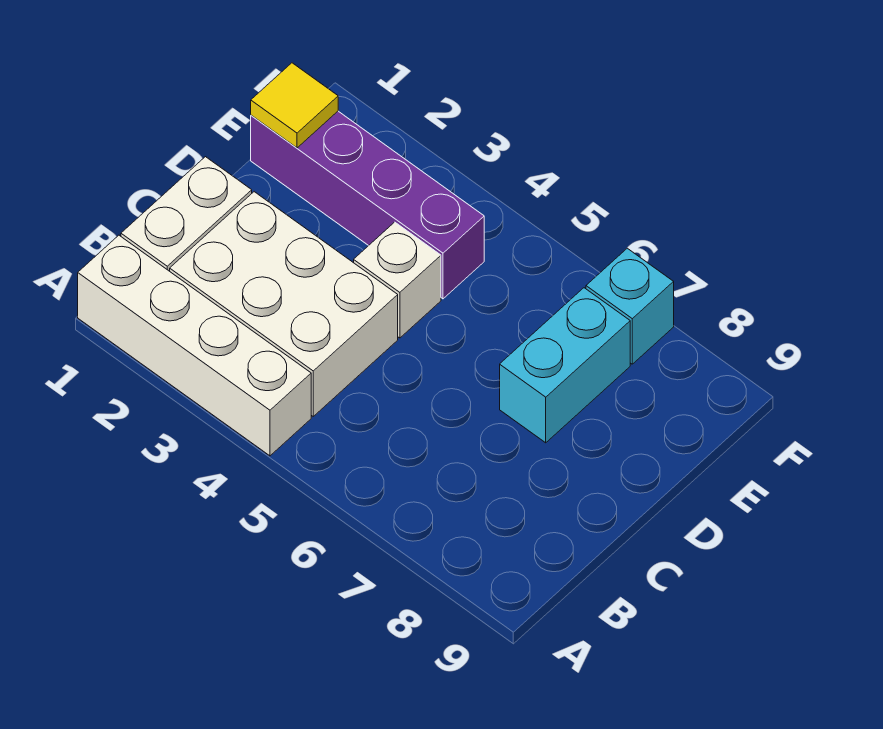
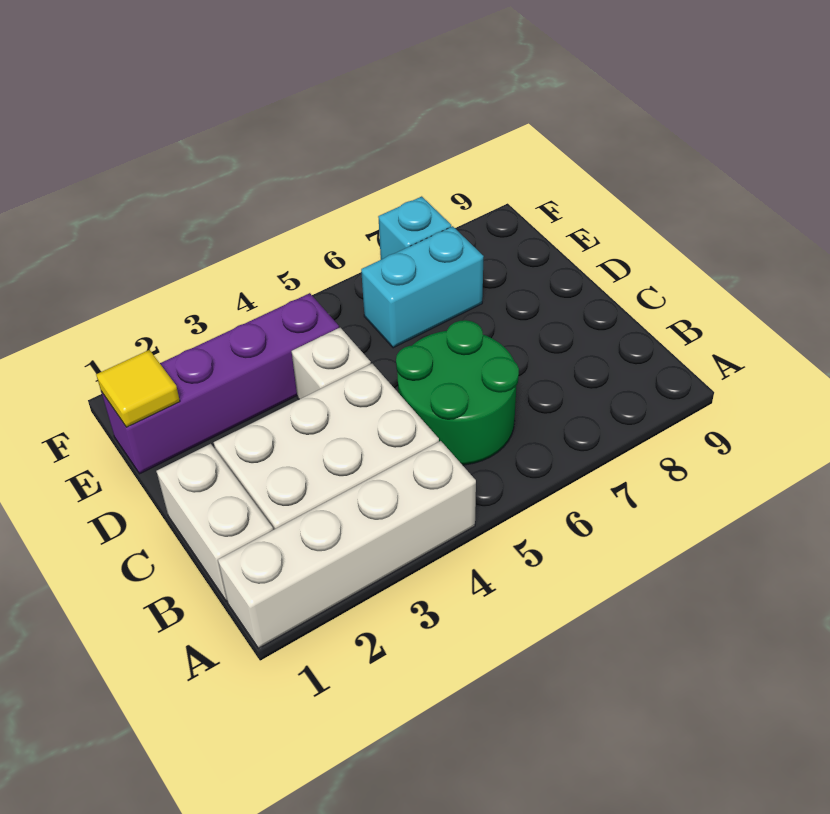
none -> green 2x2 round brick [396,320,519,465]
cyan 1x2 brick [500,288,630,443] -> cyan 1x2 brick turned to [361,226,484,348]

